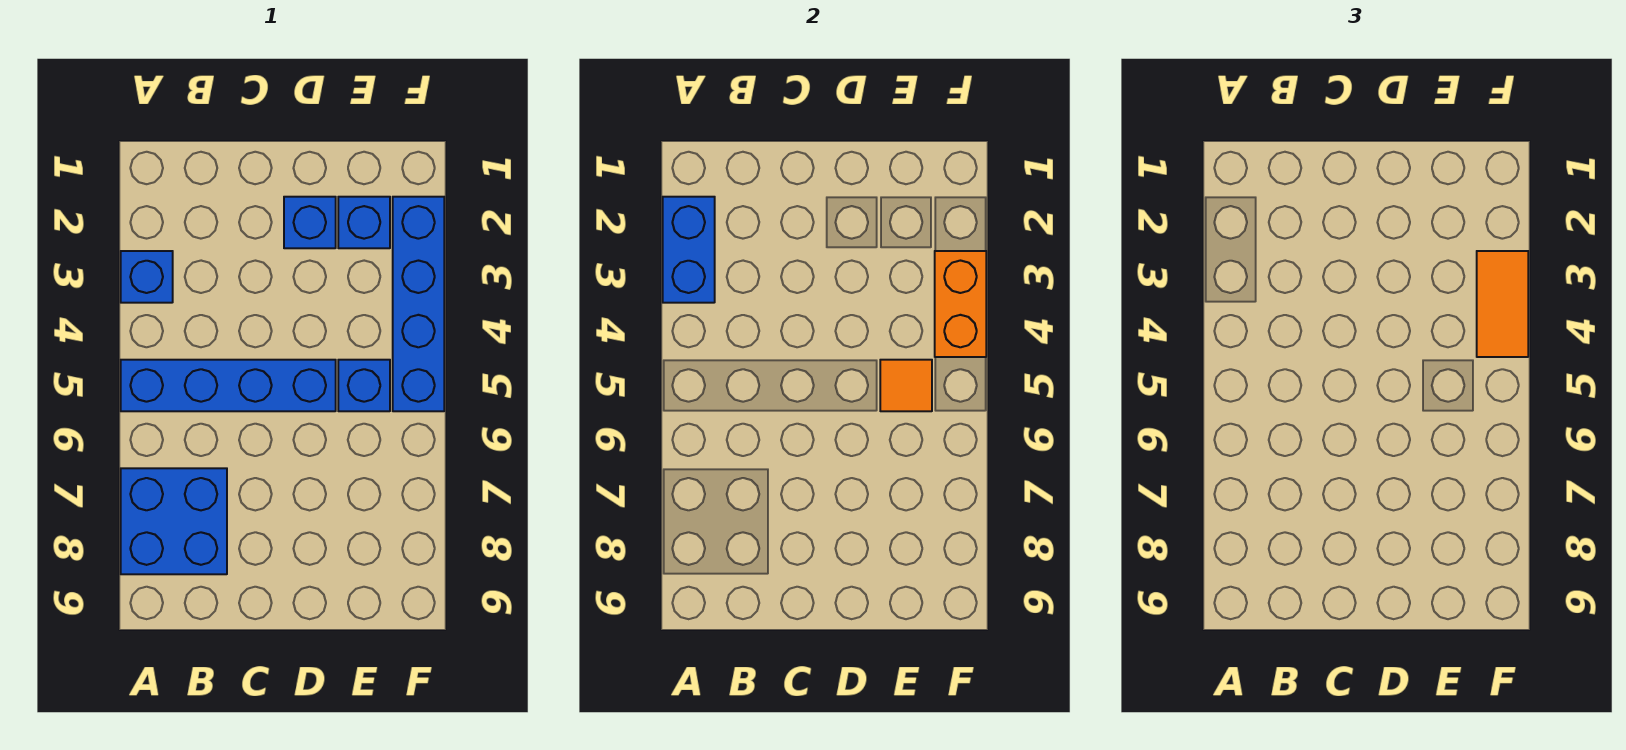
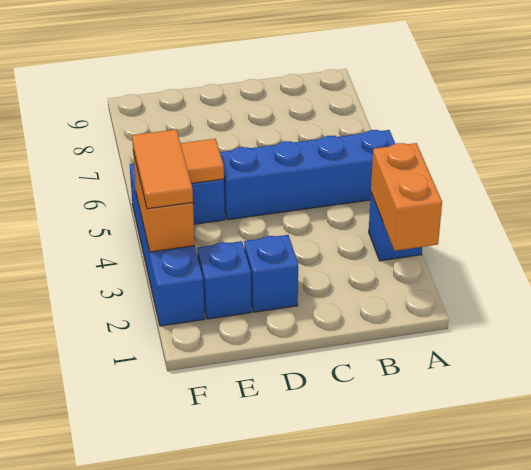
blue 1x2 brick [663,197,715,303] -> orange 1x2 brick [371,143,442,251]
blue 2x2 brick [121,468,227,574] -> none

